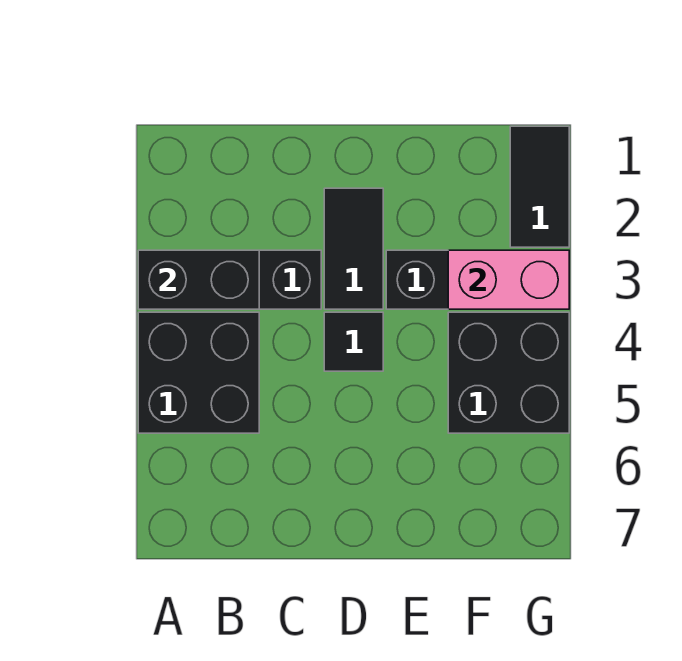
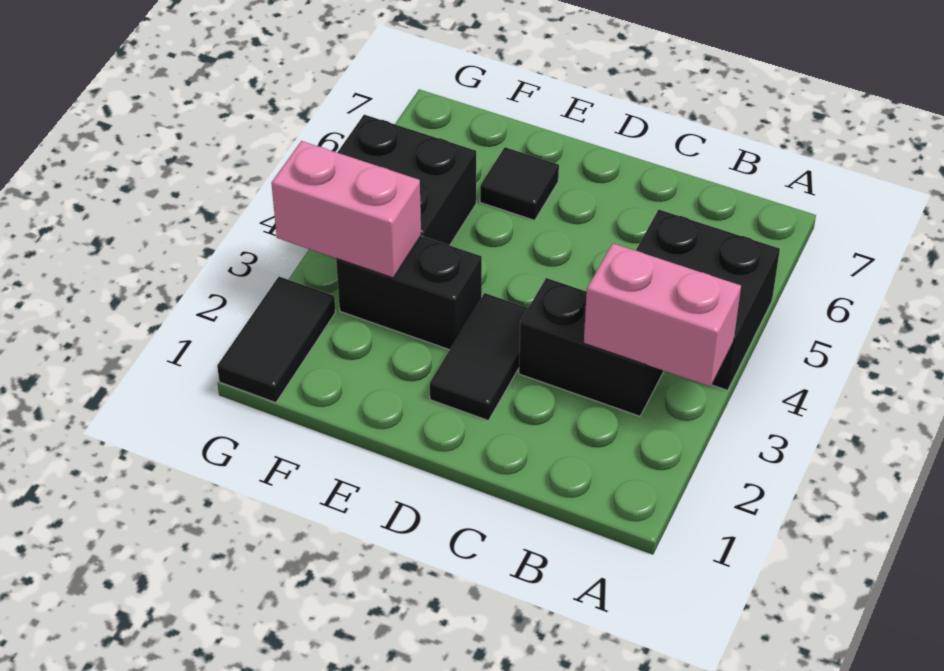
black 1x2 brick [138,250,259,309] -> pink 1x2 brick [584,243,741,386]
black 1x1 tile [324,312,383,371] -> black 1x1 tile moved to [480,147,559,220]

